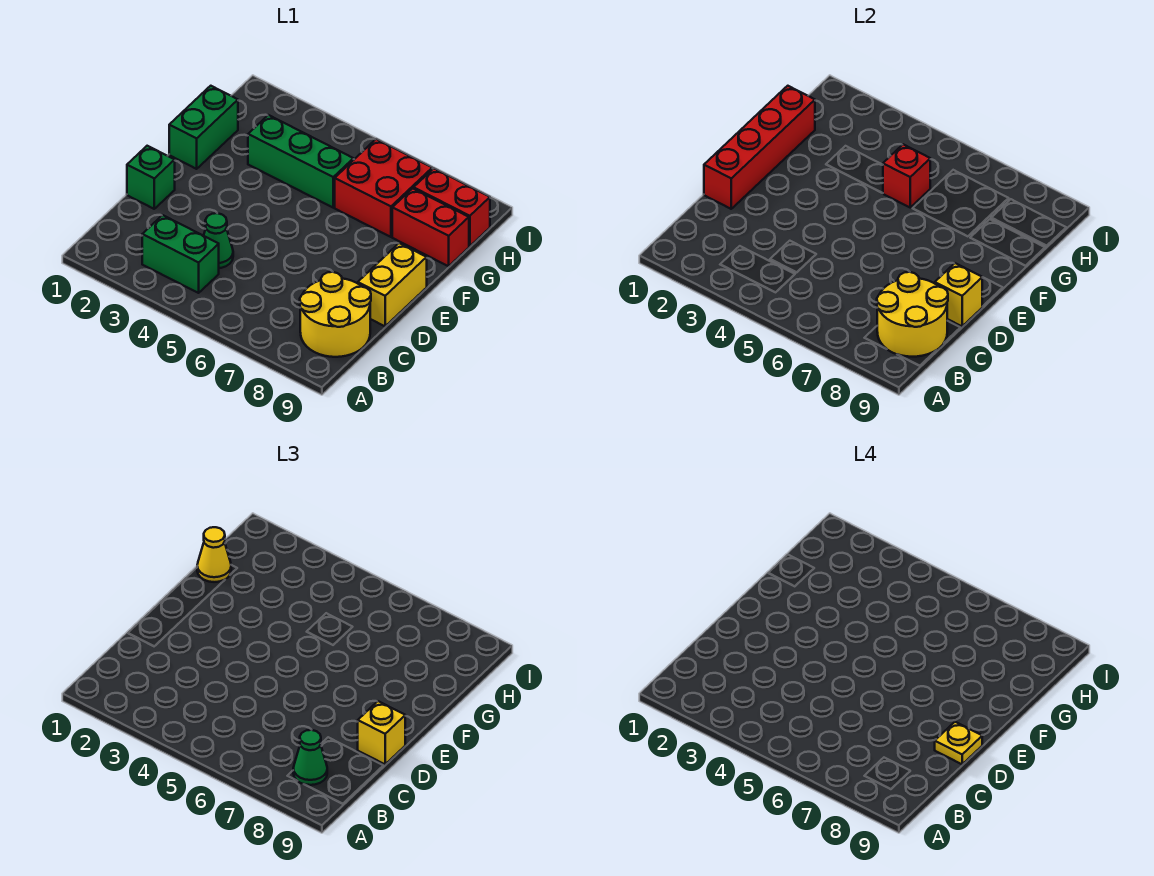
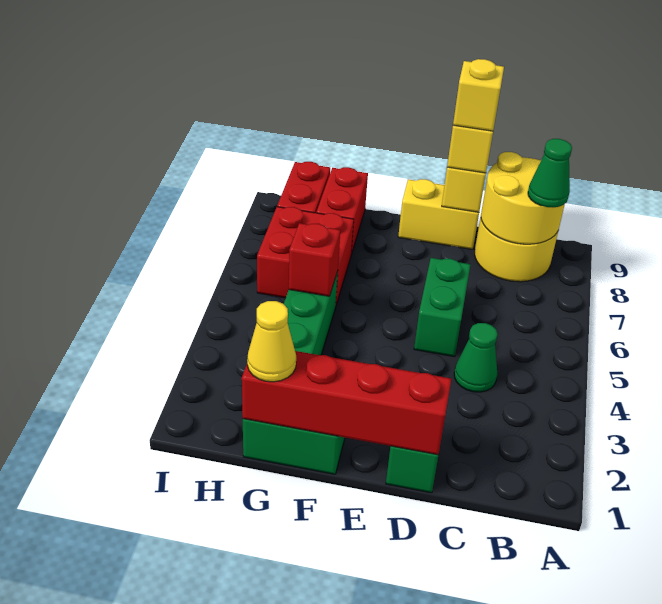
green 1x2 brick [142,215,219,293] -> green 1x2 brick moved to [414,258,471,357]
yellow 1x1 plate [935,722,982,764] -> yellow 1x1 brick [453,59,504,131]

